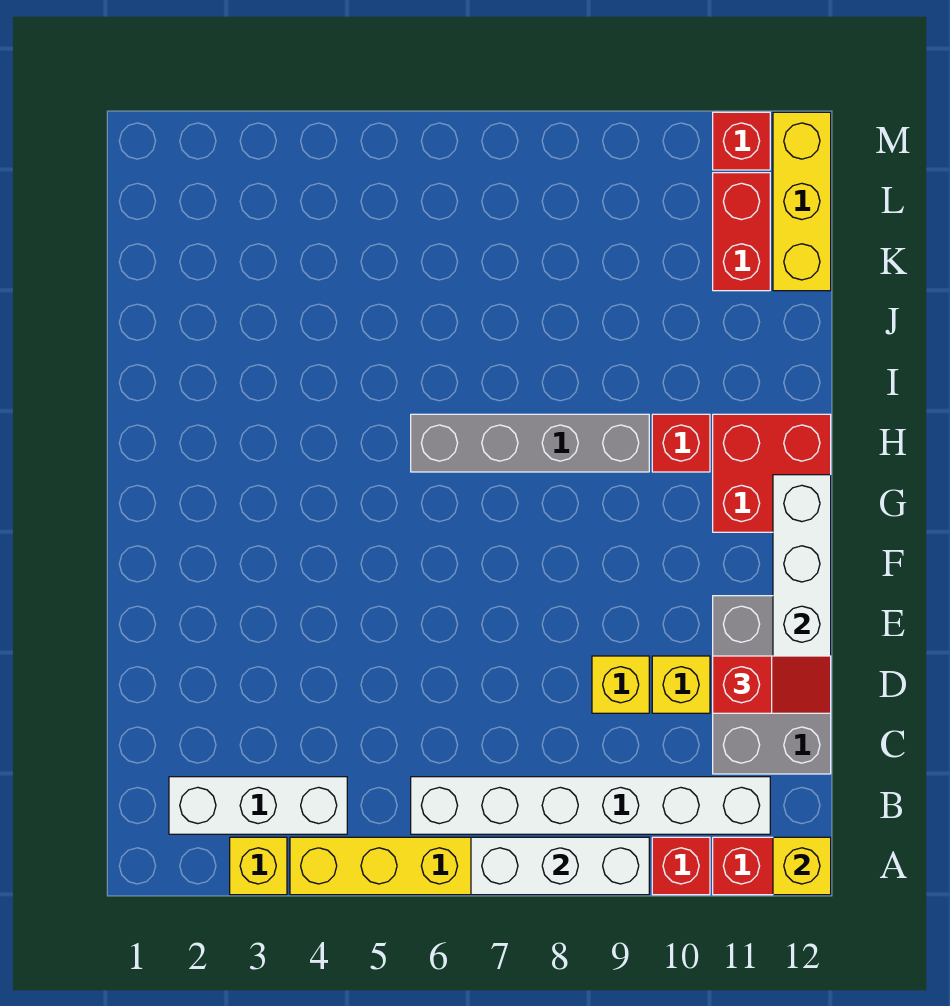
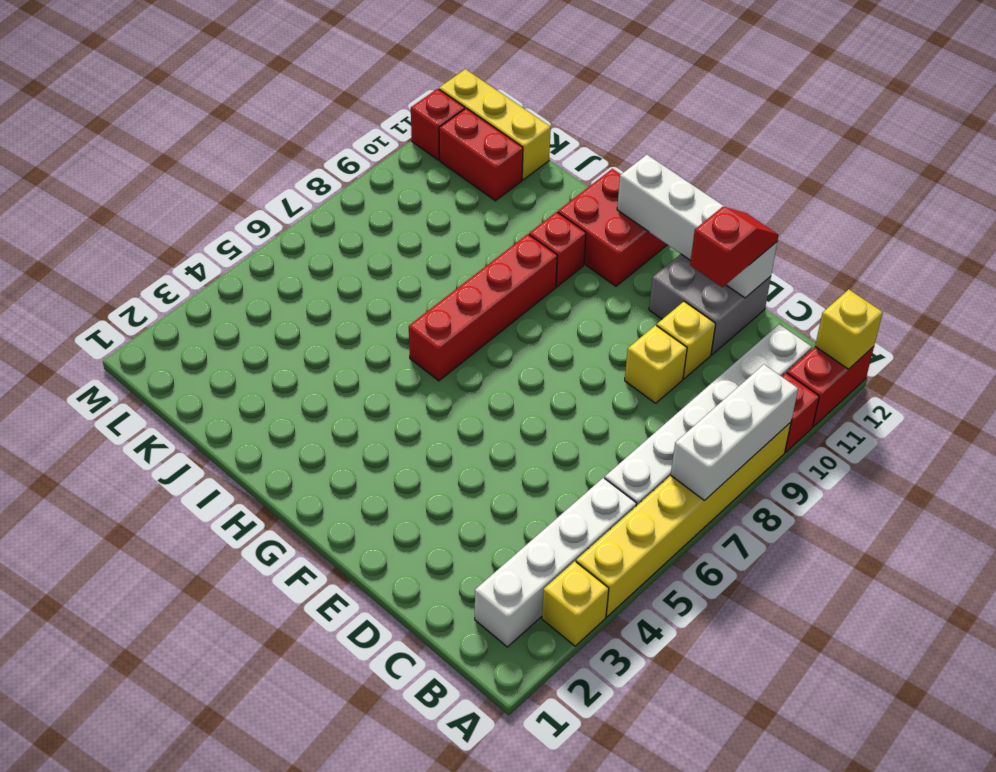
white 1x3 brick [169,777,347,834] -> white 1x4 brick [475,478,637,647]
grey 2x3 brick [713,596,831,774] -> grey 2x2 brick [649,254,771,355]
grey 1x4 brick [411,414,649,472] -> red 1x4 brick [409,234,557,381]

